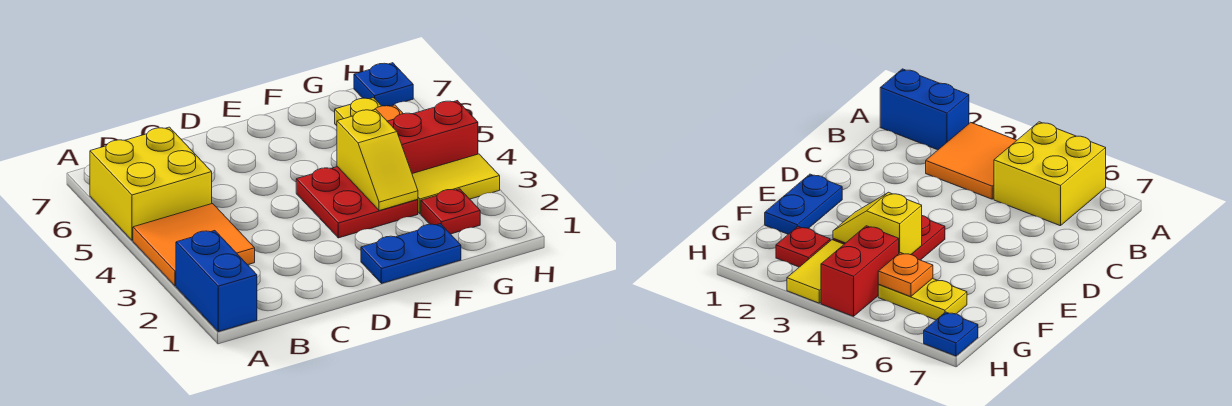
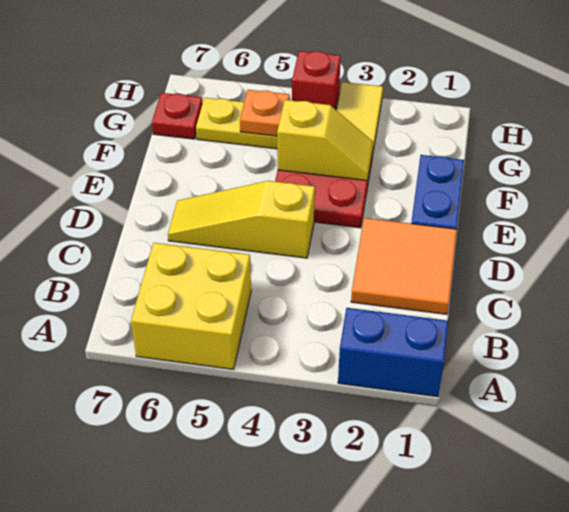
orange 2x2 tile [133,204,255,286] -> orange 2x2 tile moved to [351,218,457,314]
none -> yellow 1x3 slope [168,181,315,258]
red 1x1 plate [421,189,480,234] -> red 1x1 plate moved to [152,93,203,139]
red 1x2 brick [387,101,478,174] -> red 1x1 brick [292,51,341,110]
blue 1x1 plate [354,63,413,106] -> none

